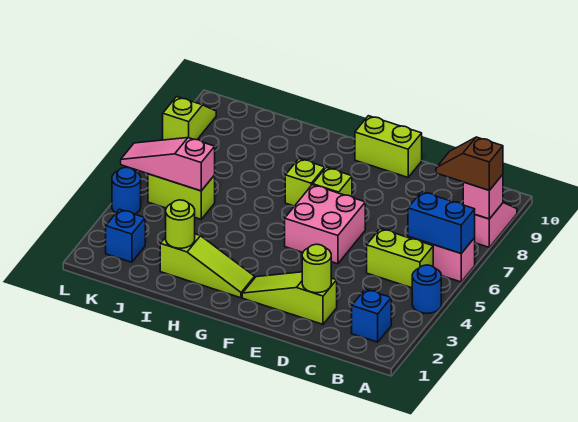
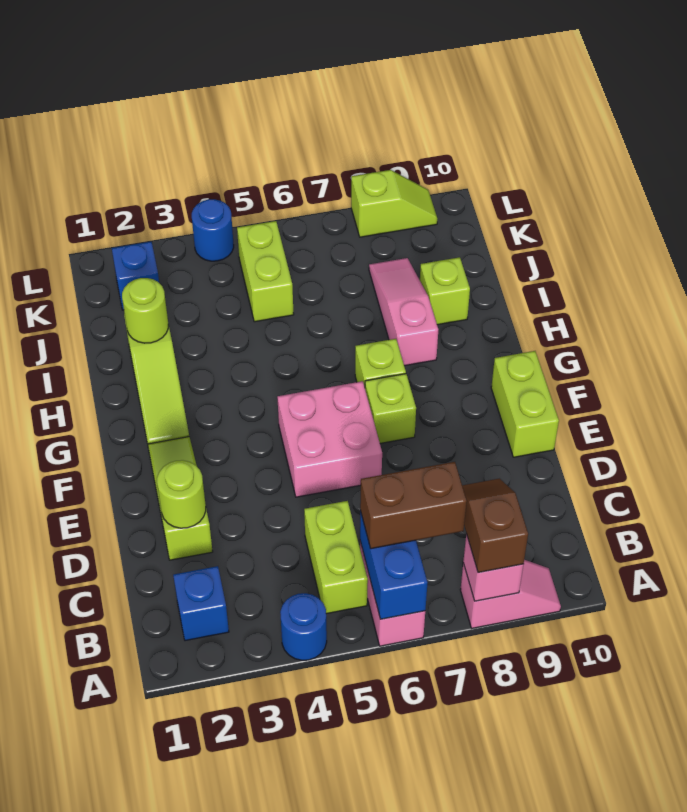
none -> brown 1x2 brick [360,462,467,549]
none -> lime 1x1 brick [420,257,470,325]
pink 1x3 slope [121,138,215,191] -> pink 1x3 slope moved to [369,258,438,366]

